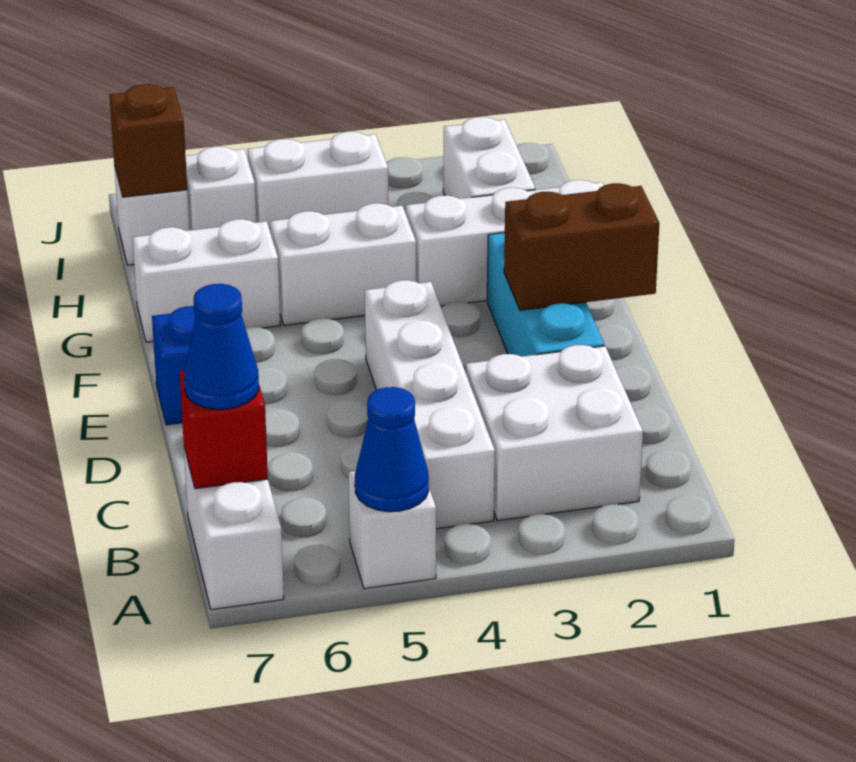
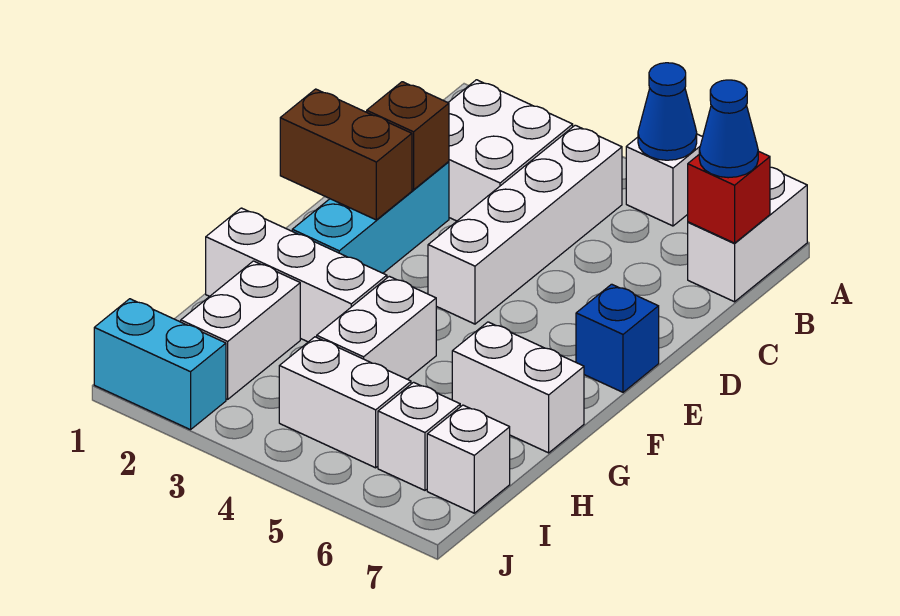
white 1x2 brick [270,203,416,325] -> white 1x2 brick turned to [317,276,436,379]
brown 1x1 brick [109,84,187,197] -> brown 1x1 brick moved to [367,82,449,190]
none -> cyan 1x2 brick [94,299,226,430]

